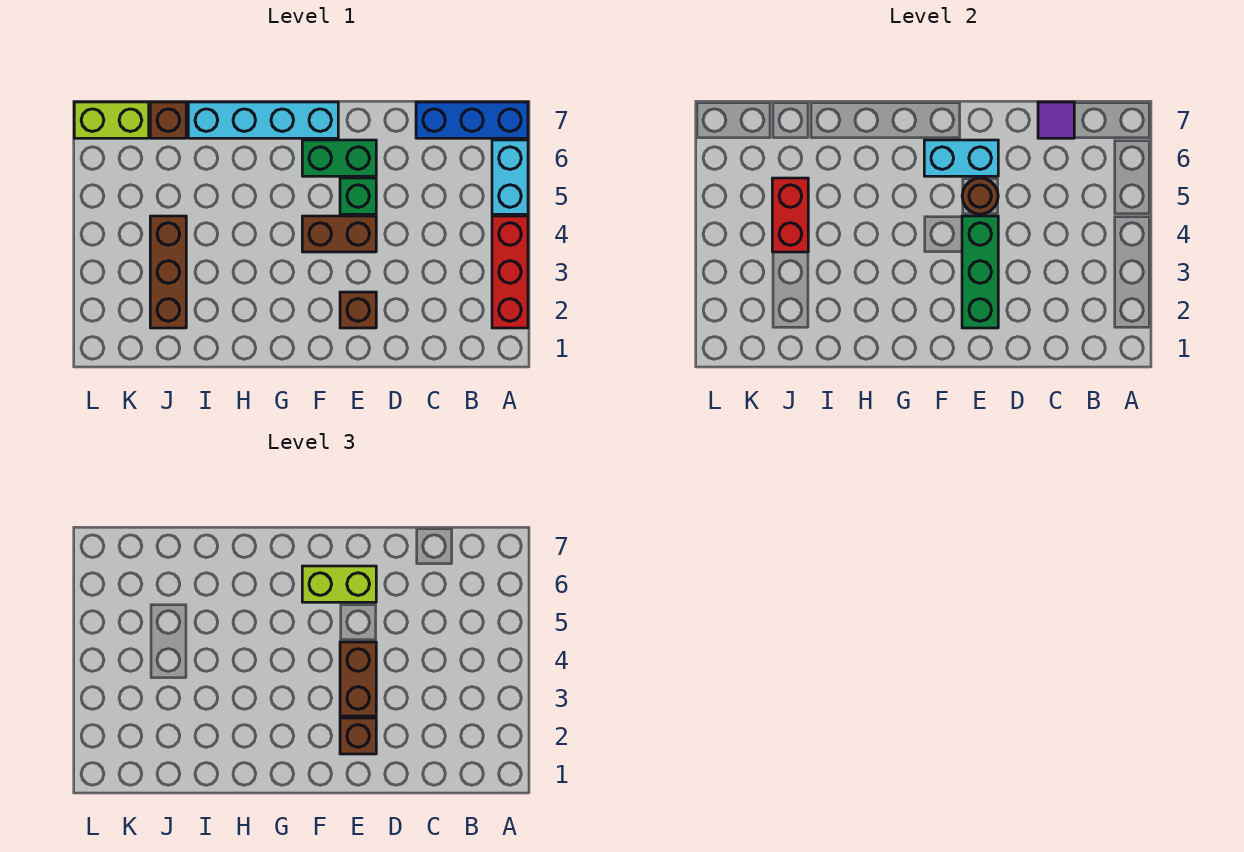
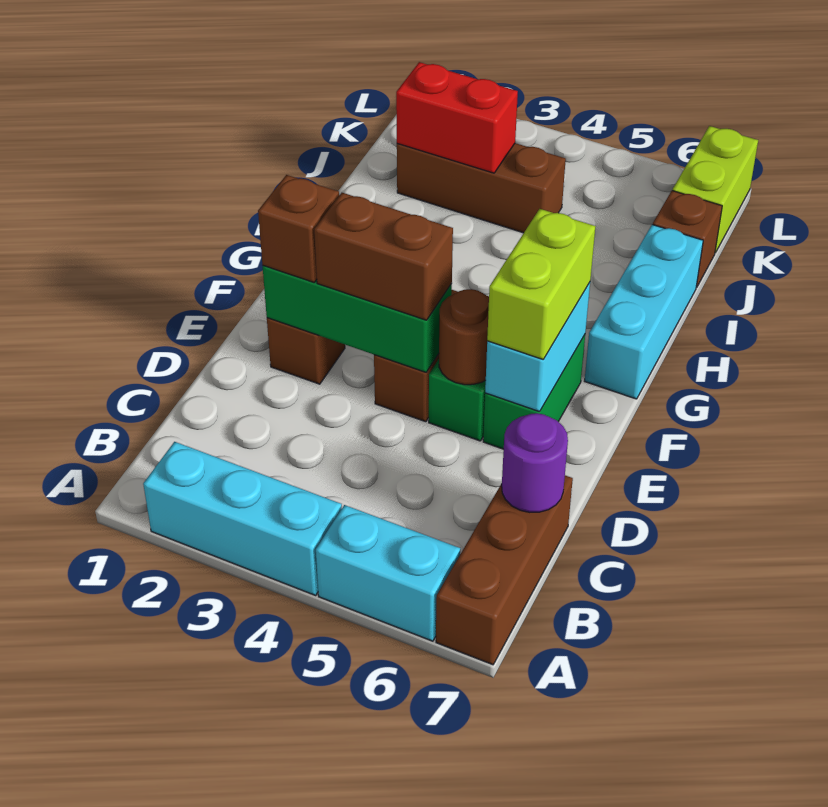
red 1x3 brick [492,216,528,328] -> cyan 1x3 brick [143,442,342,595]
blue 1x3 brick [416,102,528,138] -> brown 1x3 brick [436,475,573,665]
purple 1x1 tile [1038,102,1074,138] -> purple 1x1 round brick [502,413,568,512]
cyan 1x4 brick [188,102,338,138] -> cyan 1x3 brick [585,225,703,399]
red 1x2 brick [772,178,808,252] -> red 1x2 brick moved to [396,62,518,173]

